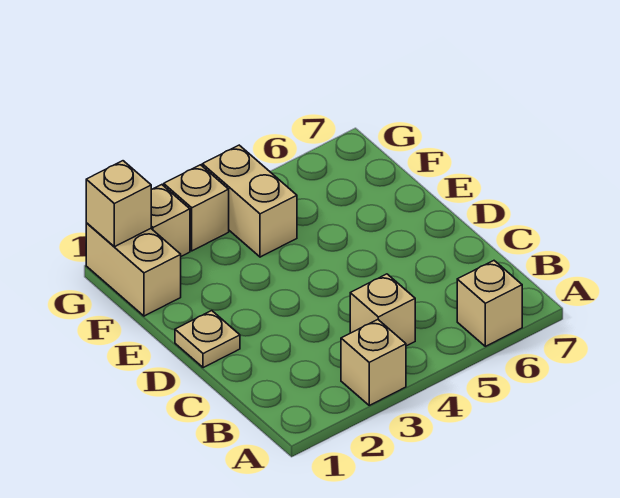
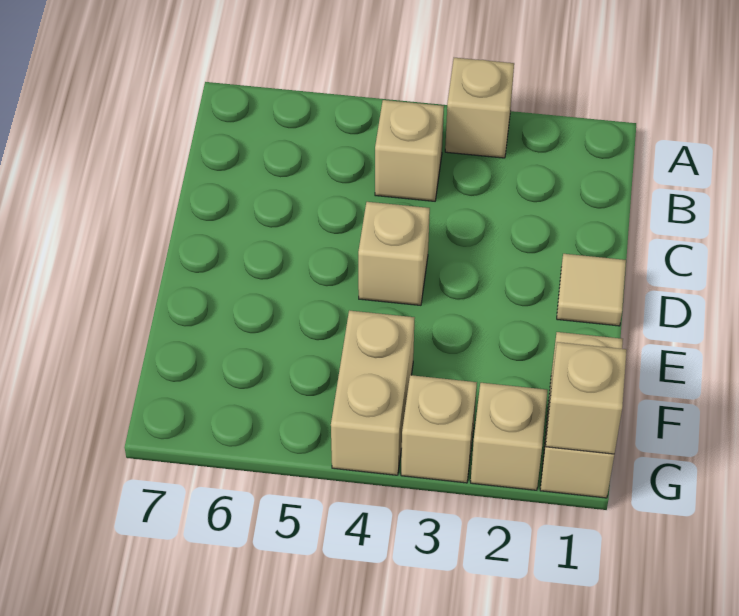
tan 1x1 brick [457,261,522,346] -> tan 1x1 brick moved to [358,202,430,305]
tan 1x1 plate [175,311,240,368] -> tan 1x1 tile [557,254,626,326]

